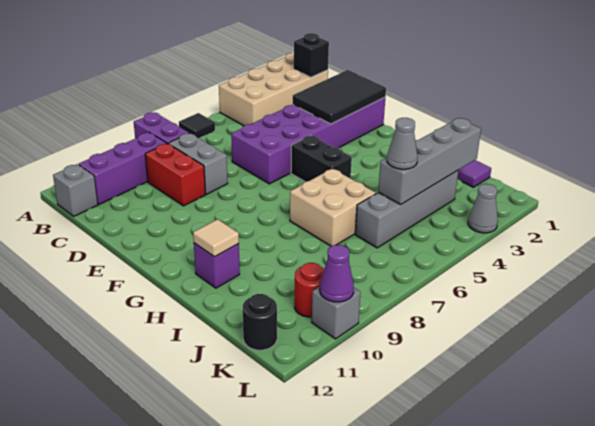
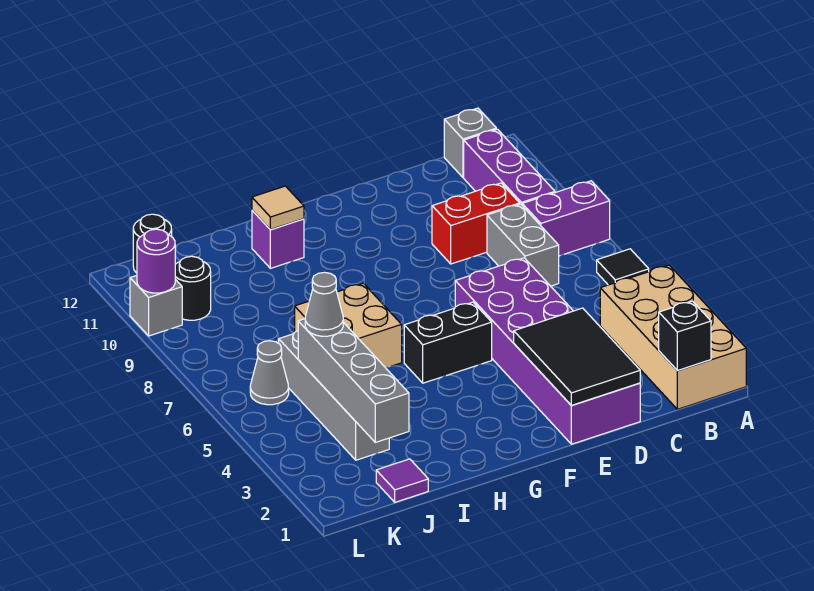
grey 1x2 brick [169,133,228,194] -> grey 1x2 brick turned to [487,204,559,286]
red 1x1 round brick [294,263,324,317] -> black 1x1 round brick [175,256,211,320]
grey 1x1 cone [468,184,498,233] -> grey 1x1 cone moved to [250,341,289,405]
purple 1x1 cone [320,245,354,302] -> purple 1x1 round brick [137,229,175,293]

